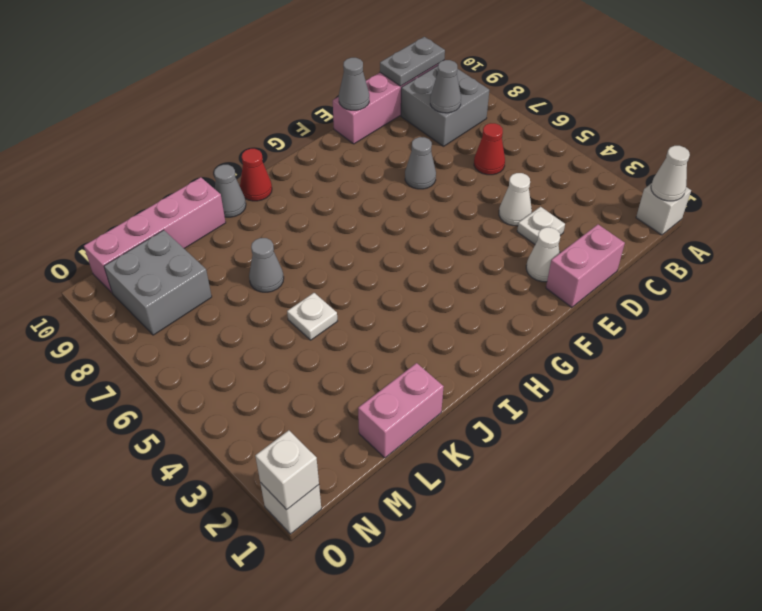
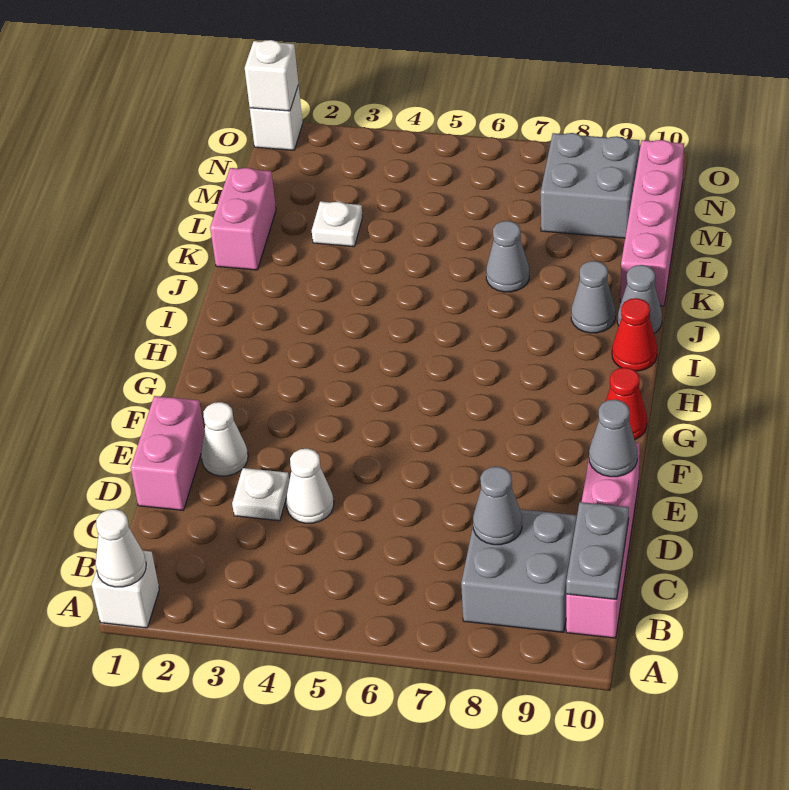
red 1x1 cone [474,123,505,175] -> red 1x1 cone moved to [606,368,647,440]
grey 1x1 cone [405,137,436,189] -> grey 1x1 cone moved to [571,261,615,333]
white 1x1 plate [287,293,337,340] -> white 1x1 plate moved to [312,202,363,247]

